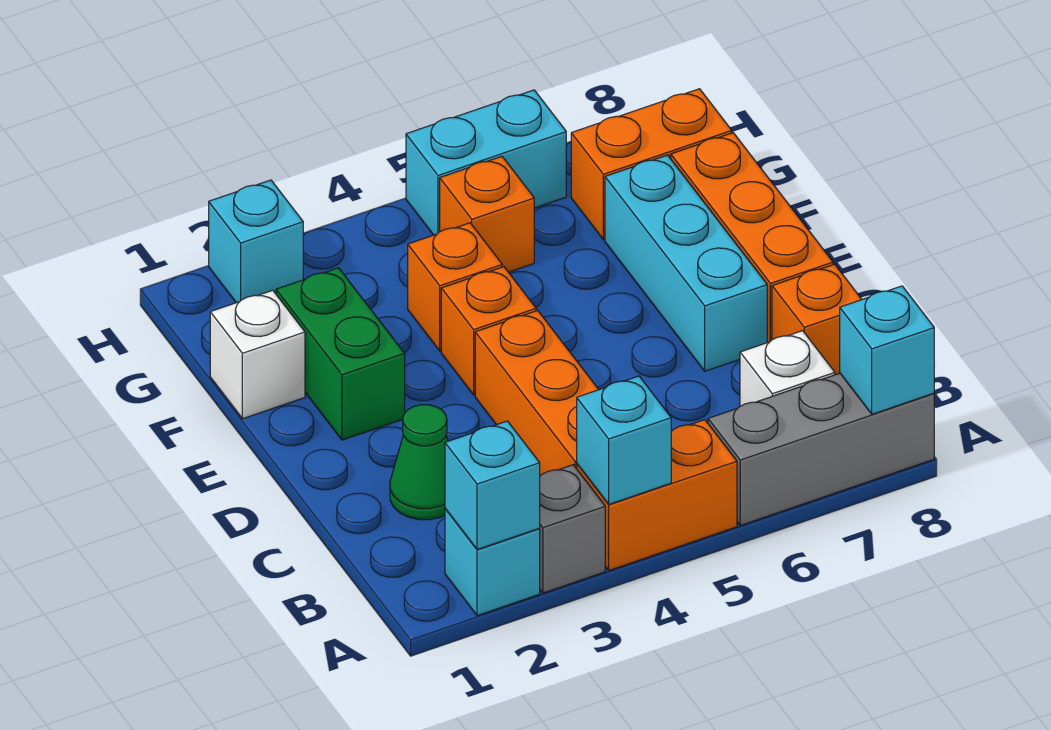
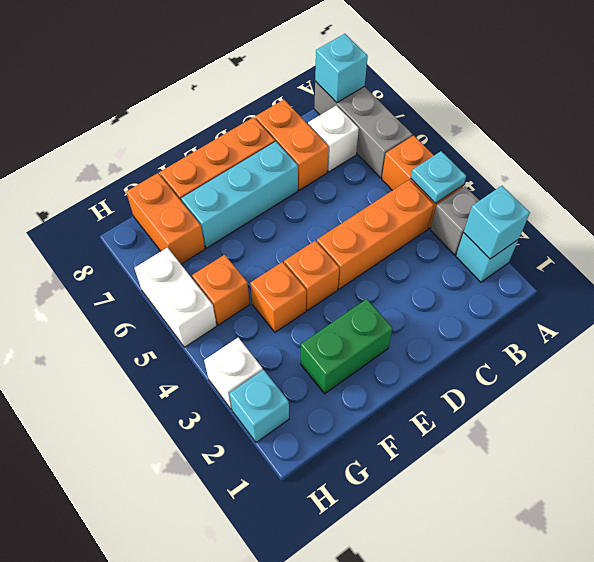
cyan 1x1 brick [577,376,671,504] -> cyan 1x1 plate [411,151,466,204]
green 1x1 cone [390,405,448,520] -> none
orange 1x1 brick [772,264,862,375] -> orange 1x2 brick [255,100,329,190]
white 1x1 brick [210,290,305,419] -> white 1x1 brick moved to [204,338,263,410]
cyan 1x2 brick [406,90,566,235] -> white 1x2 brick [135,248,217,347]

